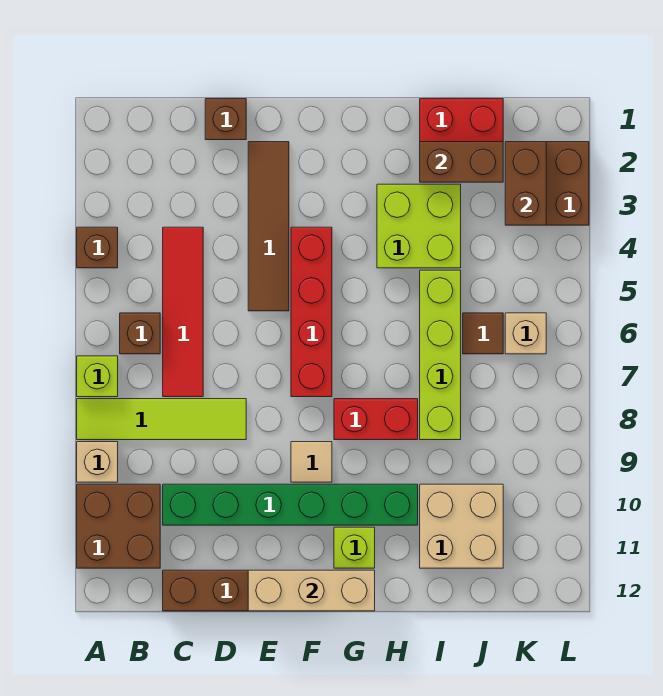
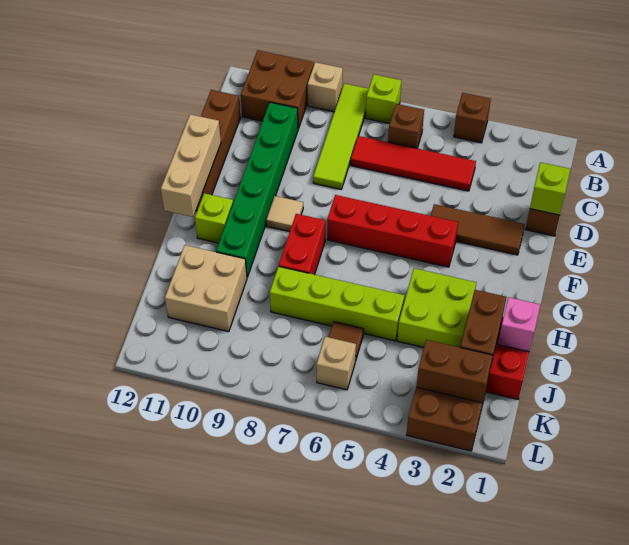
none -> lime 1x1 brick [530,162,571,215]
brown 1x4 tile [248,142,289,311] -> brown 1x3 tile [431,204,525,255]
none -> pink 1x1 brick [498,297,540,352]

